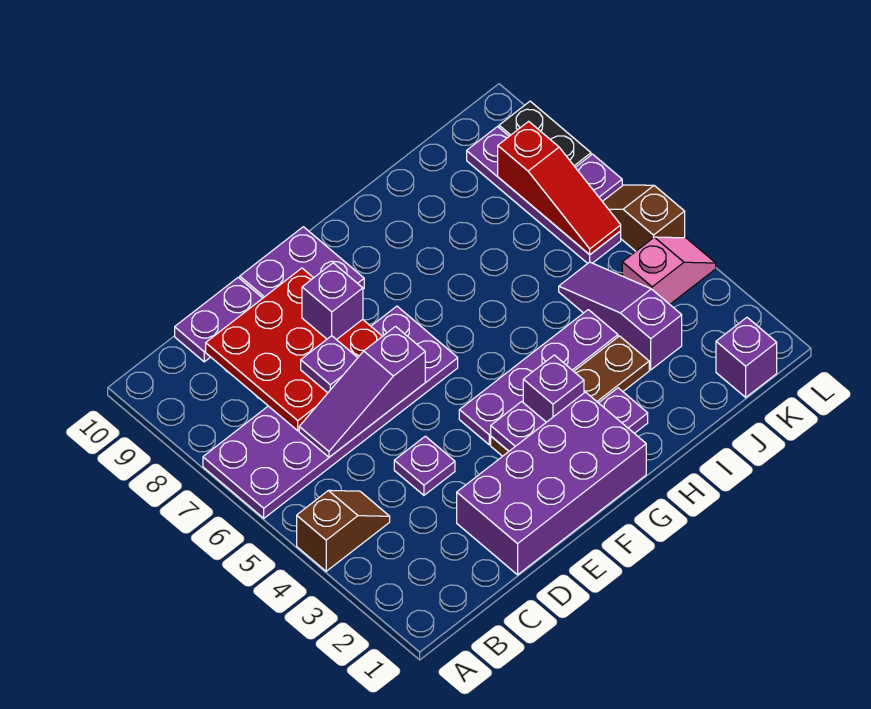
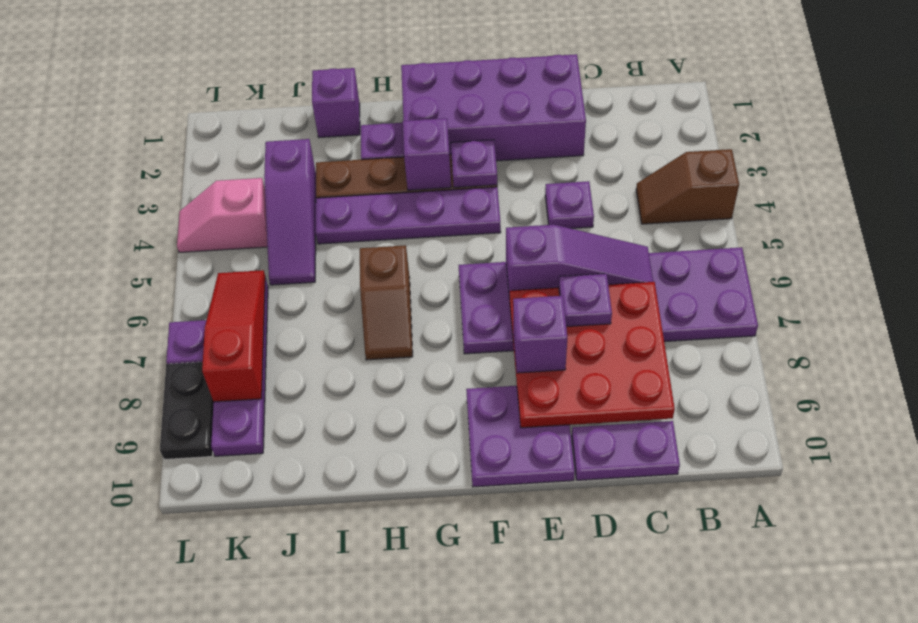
purple 1x1 brick [716,318,777,397] -> purple 1x1 brick moved to [312,68,360,138]
brown 1x2 slope [602,185,685,251] -> brown 1x2 slope moved to [360,245,413,360]

